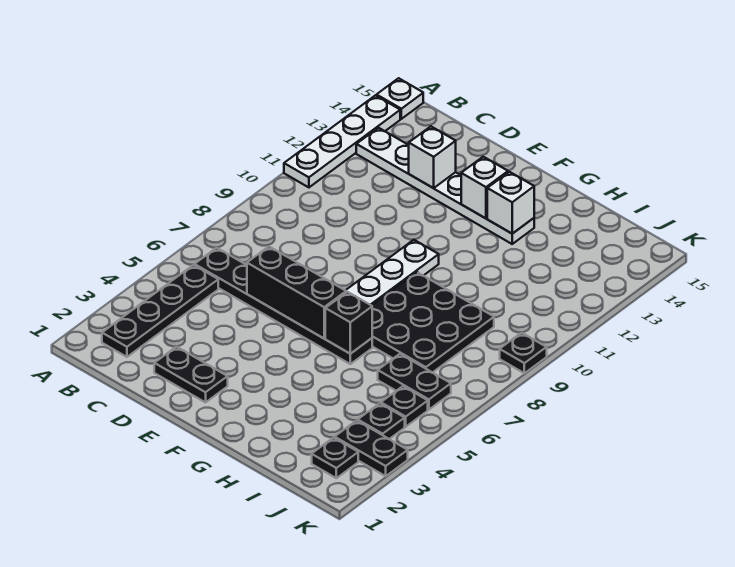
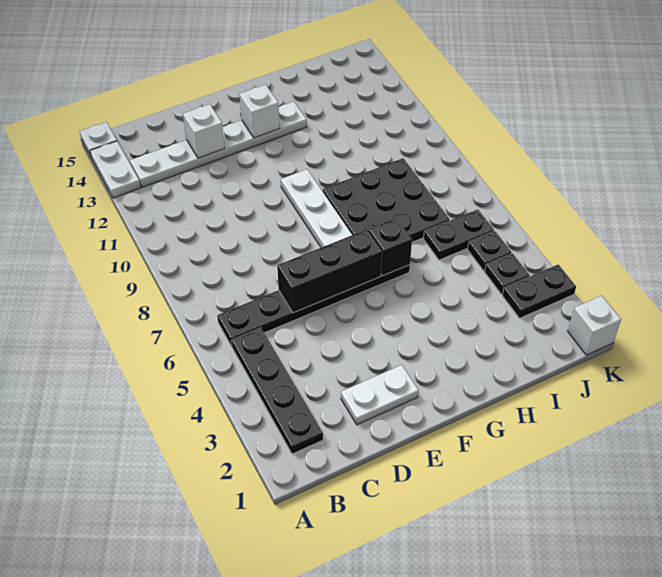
white 1x4 plate [284,95,400,187] -> white 1x2 plate [90,141,141,198]
black 1x2 plate [154,347,228,402] -> white 1x2 plate [341,365,419,425]
white 1x1 brick [487,172,534,234] -> white 1x1 brick moved to [568,296,621,355]
black 1x1 plate [312,437,358,478] -> none
black 1x1 plate [500,333,547,373] -> none

